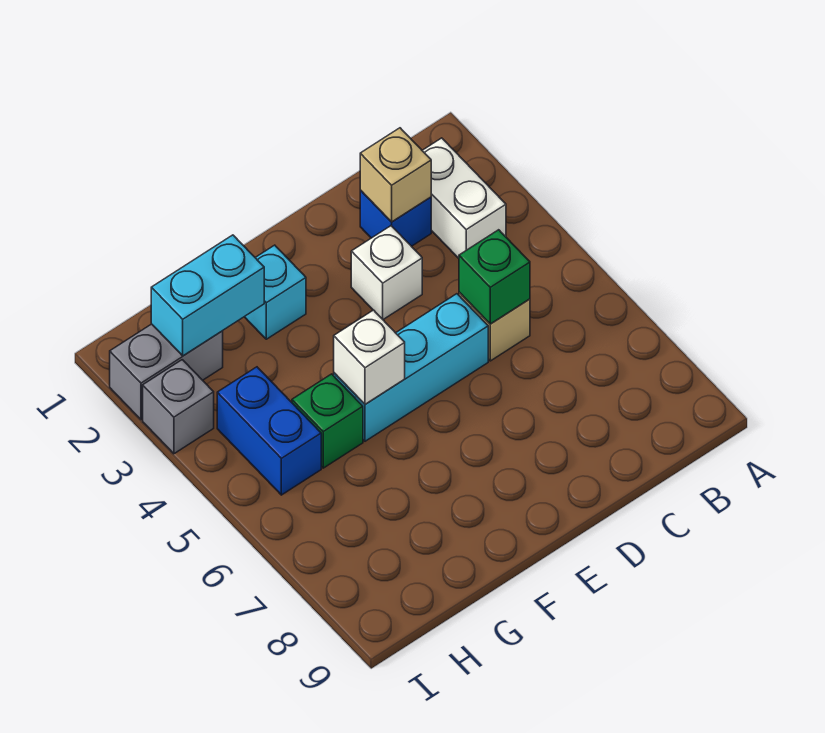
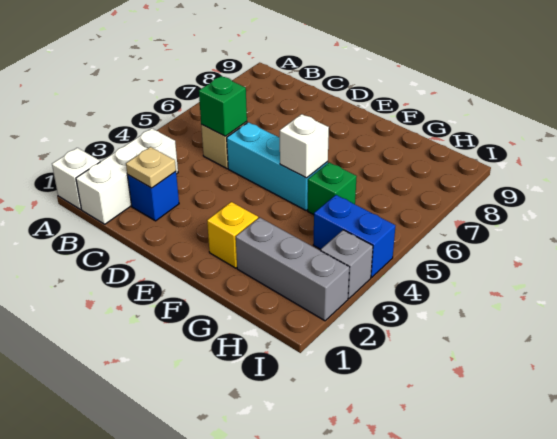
white 1x2 brick [422,138,506,258] -> white 1x3 brick [76,128,178,224]
tan 1x1 brick [360,128,431,222] -> tan 1x1 plate [126,147,176,188]
white 1x1 brick [351,226,422,320] -> white 1x1 brick moved to [52,148,100,209]
cyan 1x1 brick [245,245,306,339] -> yellow 1x1 brick [207,202,258,268]
cyan 1x2 brick [151,235,264,356] -> none
grey 1x2 brick [110,324,223,420] -> grey 1x3 brick [236,217,349,321]
blue 1x2 brick [217,367,321,495] -> blue 1x2 brick turned to [313,195,395,277]

